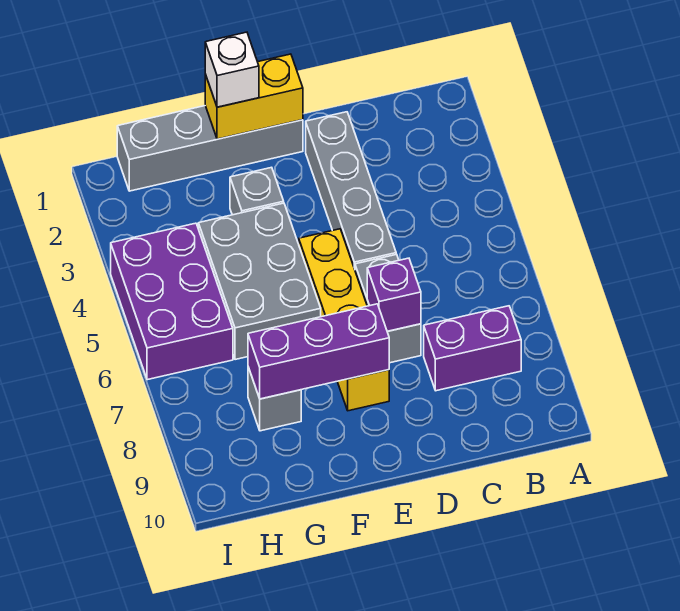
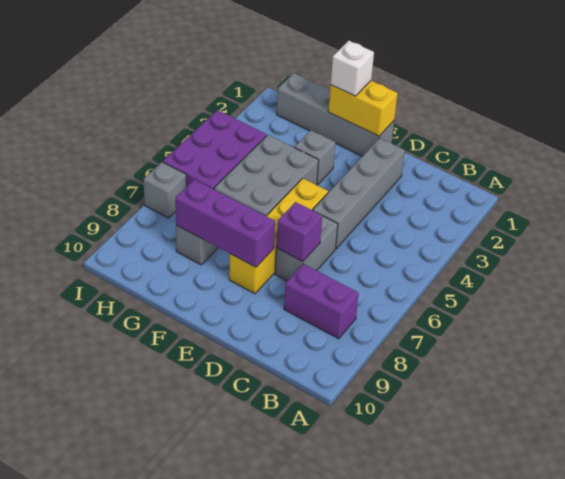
none -> grey 1x1 brick [144,162,186,218]

